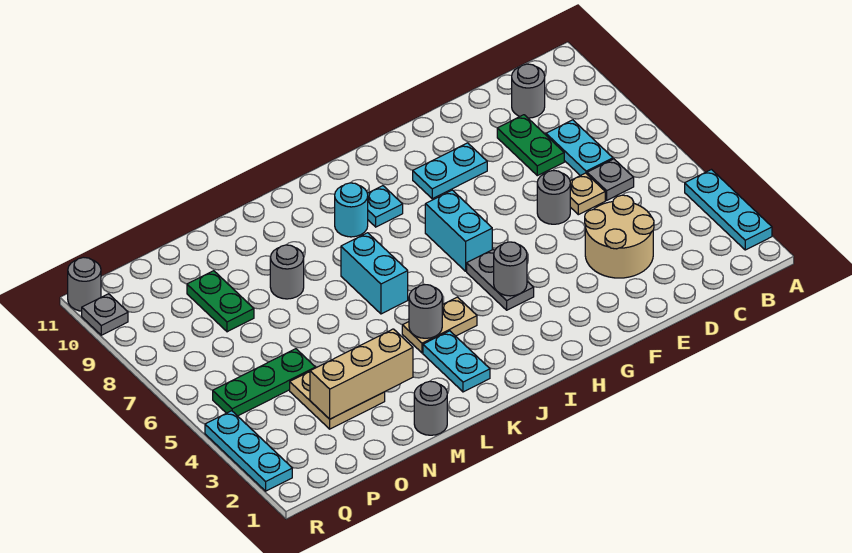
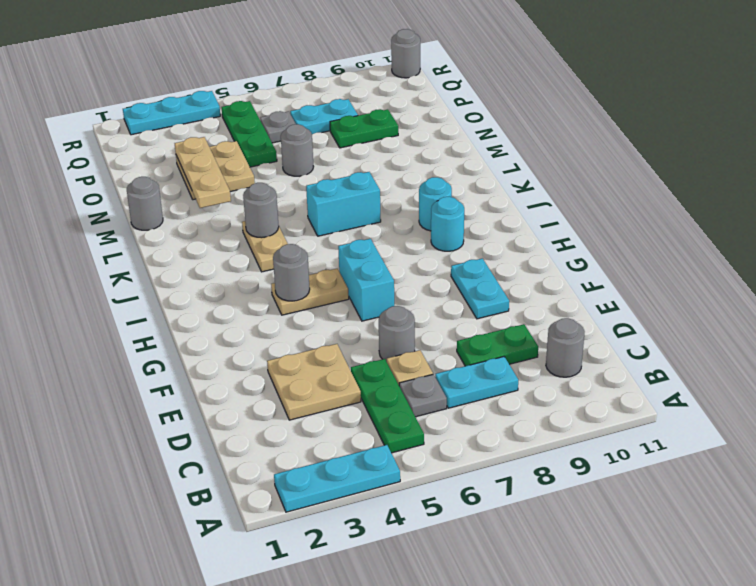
none -> green 1x3 plate [351,359,424,453]
tan 2x2 round brick [585,195,654,278] -> tan 2x2 plate [267,344,361,420]
grey 1x2 plate [467,249,534,310] -> tan 1x2 plate [271,269,349,315]
cyan 1x2 brick [425,190,492,271] -> cyan 1x2 brick turned to [338,239,394,321]
cyan 1x1 plate [367,186,403,227] -> cyan 1x1 round brick [431,197,464,251]
cyan 1x2 plate [423,331,490,392] -> cyan 1x2 plate moved to [290,99,358,134]
tan 1x3 brick [310,329,413,419] -> tan 1x3 plate [175,137,231,208]
grey 1x1 round brick [270,245,304,299] -> grey 1x1 round brick moved to [281,124,314,176]
grey 1x1 plate [82,294,128,335] -> grey 1x1 plate moved to [260,111,296,143]

